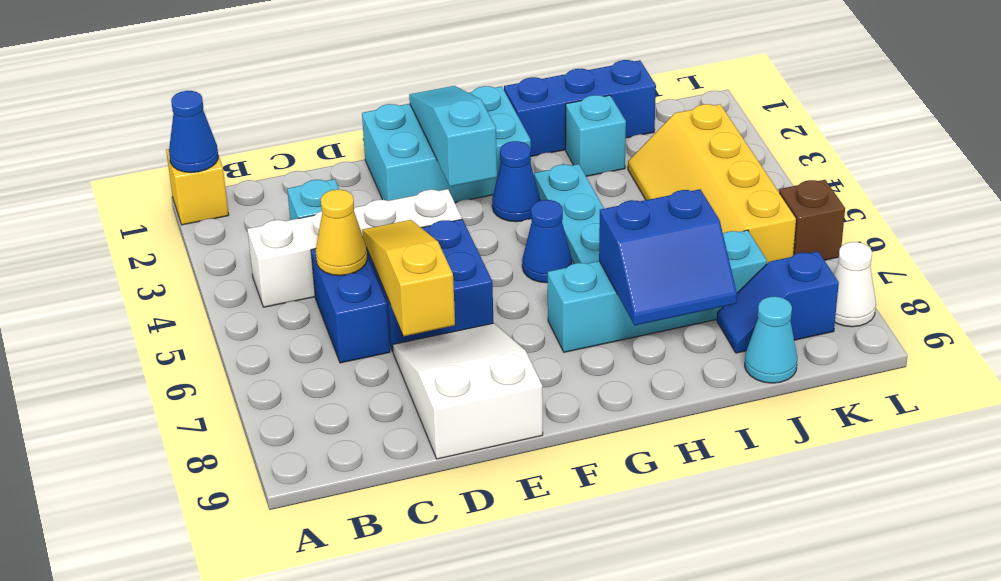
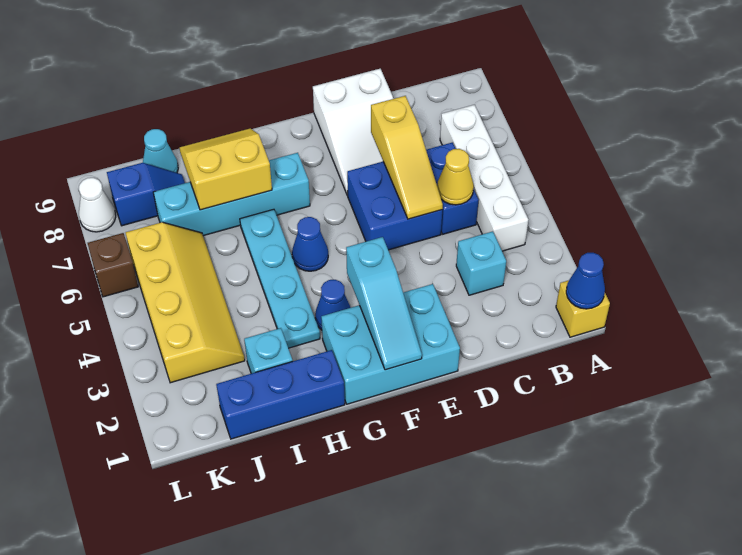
white 1x4 brick [247,189,462,307] -> white 1x4 brick turned to [440,105,528,251]
blue 2x2 slope [599,189,737,325] -> yellow 2x2 slope [179,128,272,210]

